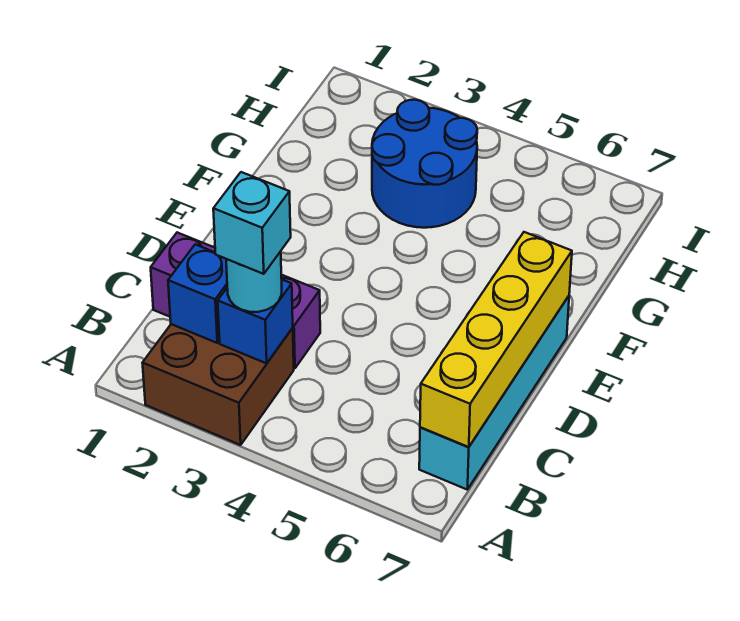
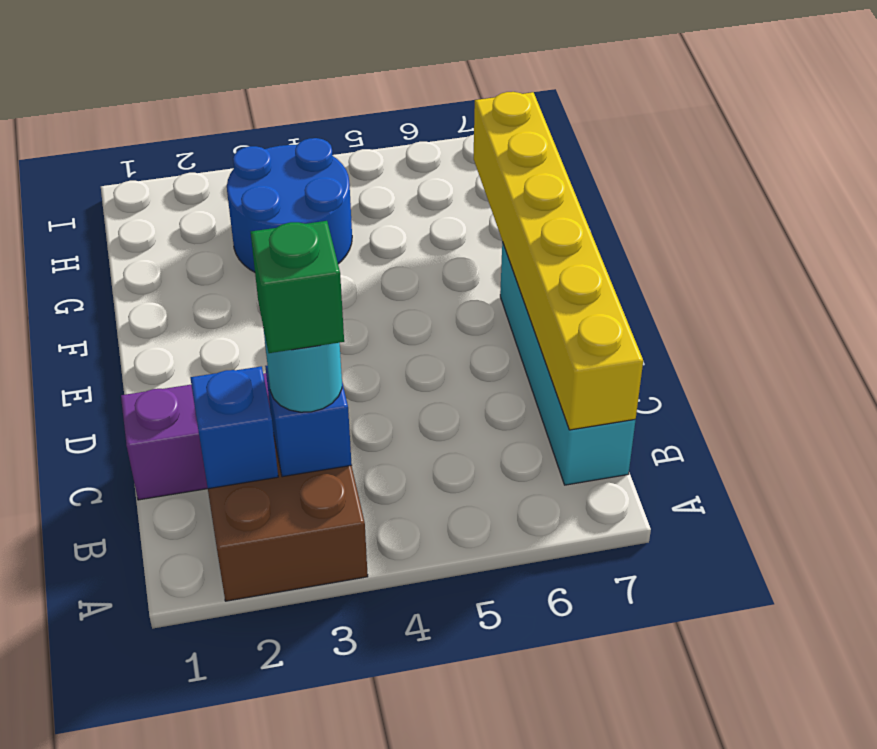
cyan 1x1 brick [213,172,291,274] -> green 1x1 brick [251,221,344,353]
yellow 1x4 brick [420,232,572,447] -> yellow 1x6 brick [474,92,643,430]

